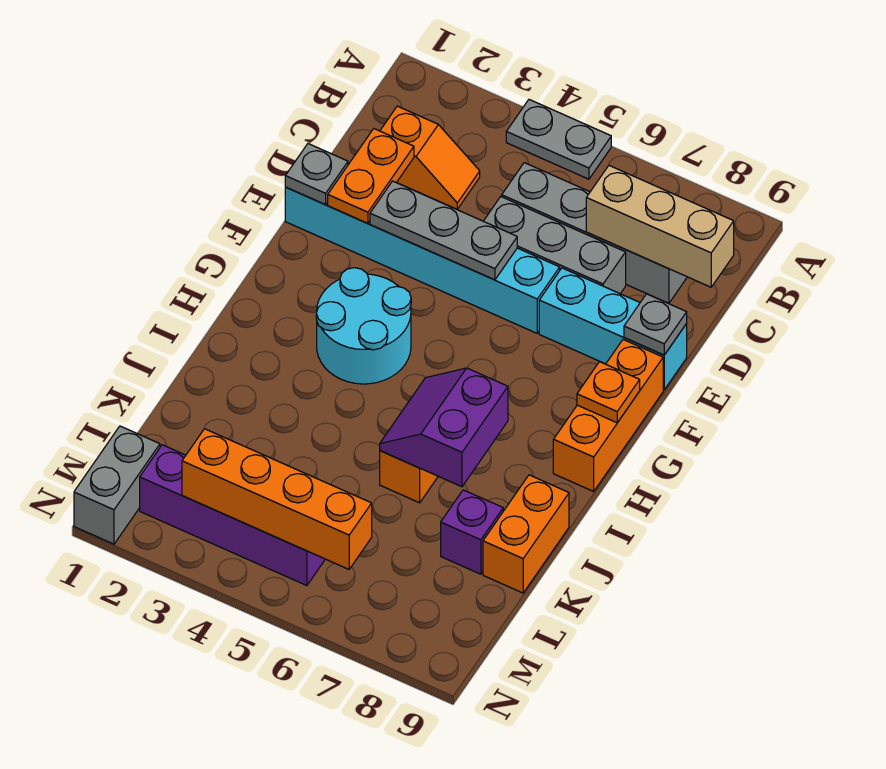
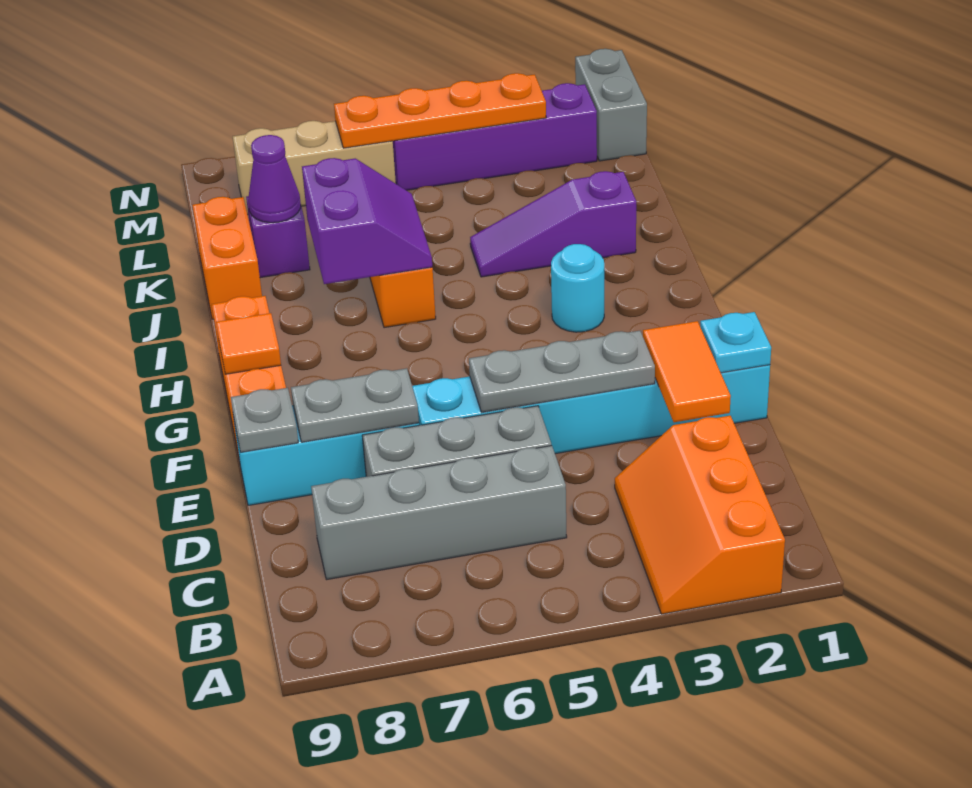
grey 1x2 plate [506,100,611,179] -> grey 1x2 plate moved to [291,368,419,442]
orange 1x2 slope [380,106,480,209] -> orange 2x3 slope [615,416,785,614]
tan 1x3 brick [586,166,734,287] -> tan 1x3 brick moved to [233,121,396,215]
orange 1x2 plate [328,129,414,223] -> orange 1x2 tile [643,321,731,422]
grey 1x1 plate [285,144,348,205] -> cyan 1x1 plate [700,312,771,373]
cyan 2x2 round brick [316,268,411,384] -> cyan 1x1 round brick [551,244,604,332]
orange 1x1 plate [577,362,640,423] -> orange 1x1 tile [216,313,281,374]
none -> purple 1x3 slope [470,171,636,277]
none -> purple 1x1 cone [248,135,301,223]
orange 1x4 brick [182,429,372,569] -> orange 1x4 plate [334,73,546,148]

